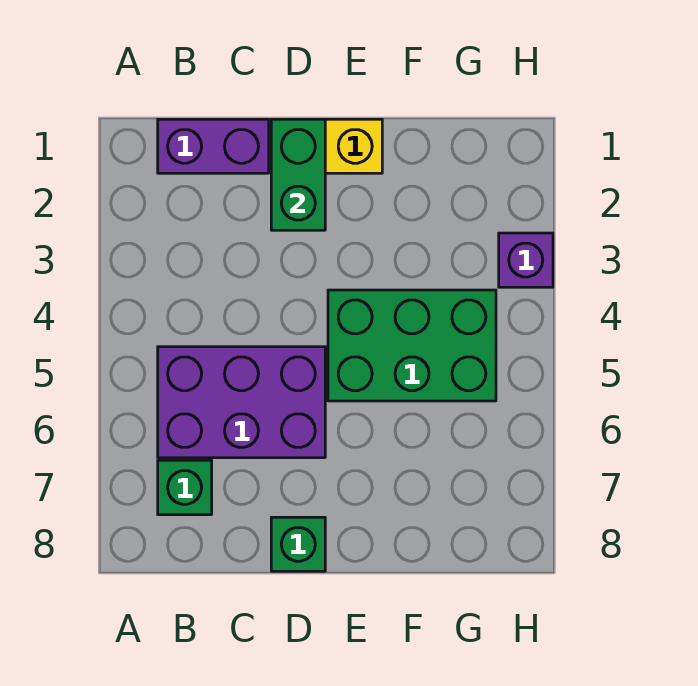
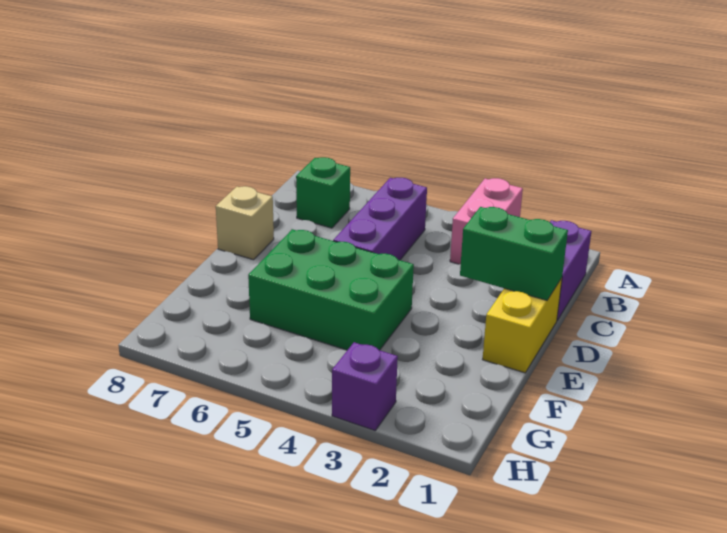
none -> pink 1x2 brick [450,178,523,264]
purple 2x3 brick [158,347,325,458] -> purple 1x3 brick [333,178,427,260]
green 1x1 brick [271,517,325,571] -> tan 1x1 brick [216,186,274,260]
green 2x3 brick [328,290,496,401] -> green 2x3 brick turned to [248,229,414,350]

